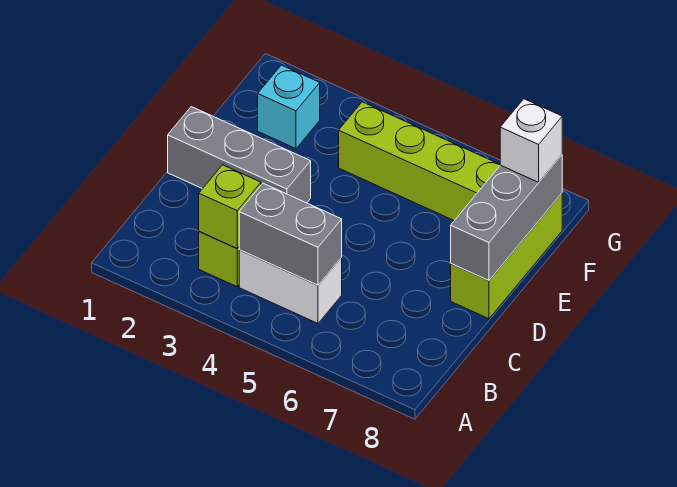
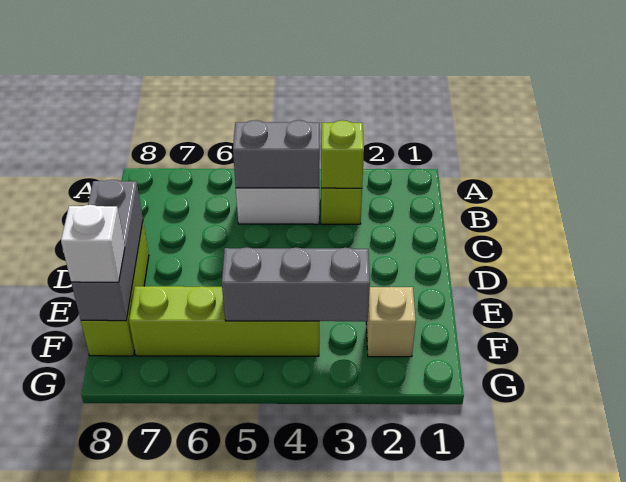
grey 1x3 brick [168,107,311,203] -> grey 1x3 brick moved to [222,247,370,321]
cyan 1x1 brick [258,65,320,149] -> tan 1x1 brick [366,287,416,357]

